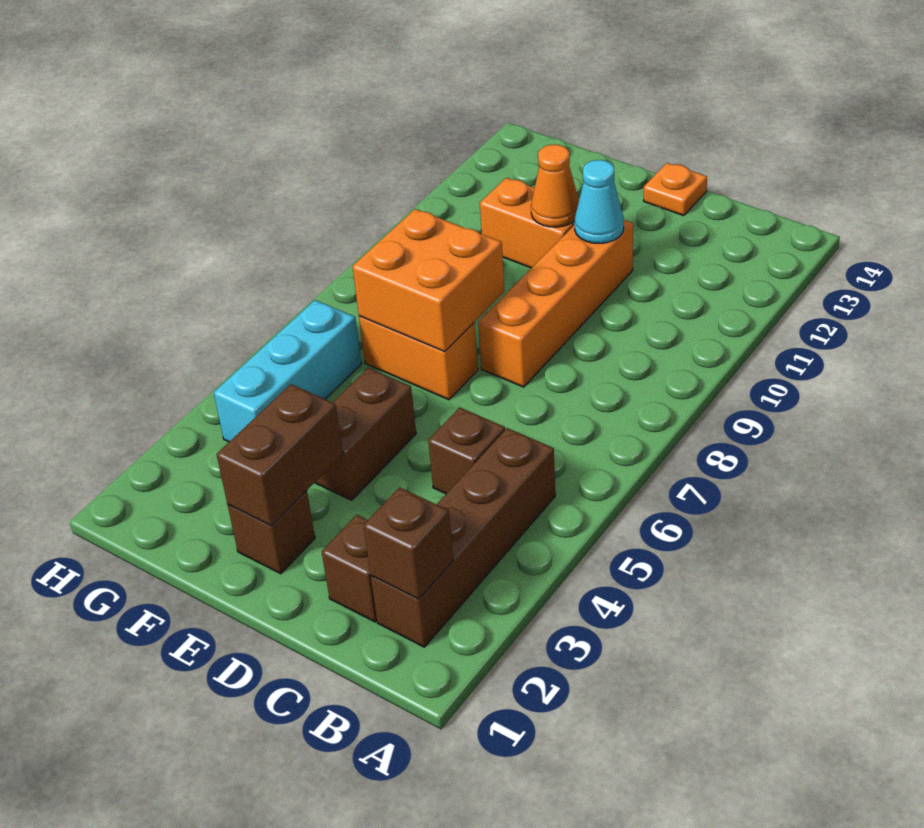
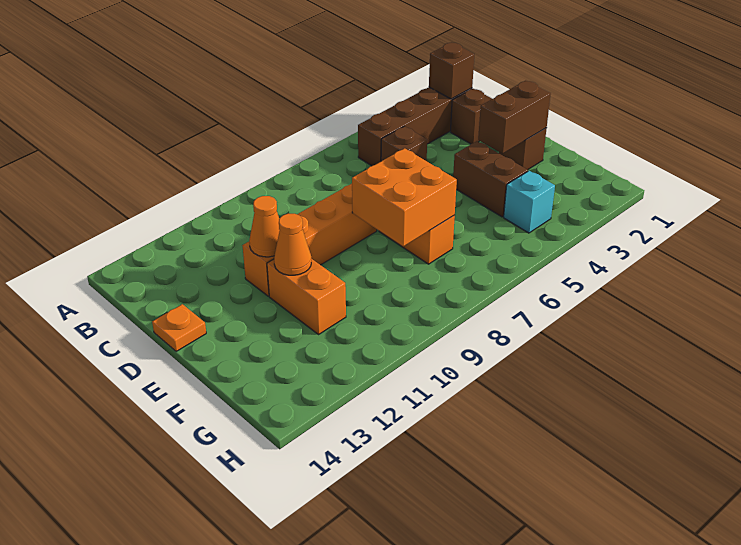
cyan 1x1 cone [574,160,624,243] -> orange 1x1 cone [249,196,280,257]
brown 1x2 brick [315,368,416,500] -> brown 1x2 brick turned to [453,141,528,217]
cyan 1x3 brick [214,300,361,442] -> cyan 1x1 brick [504,171,555,233]

